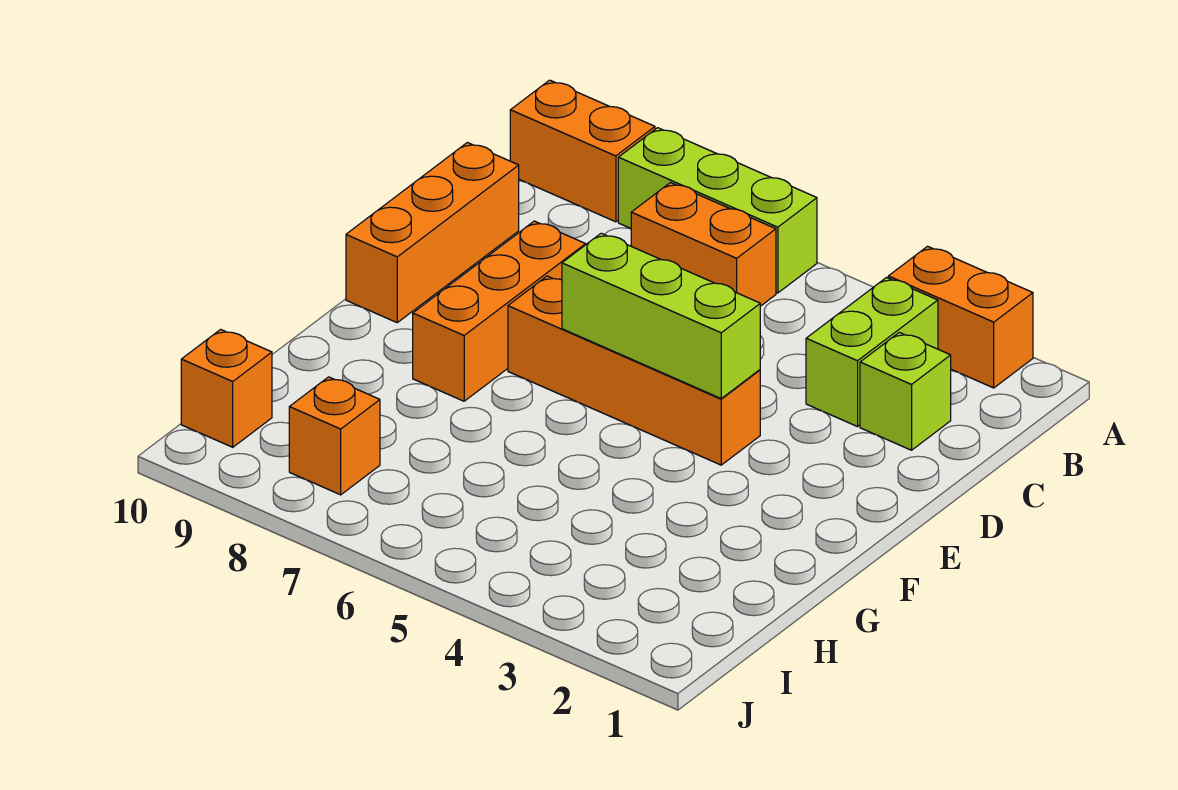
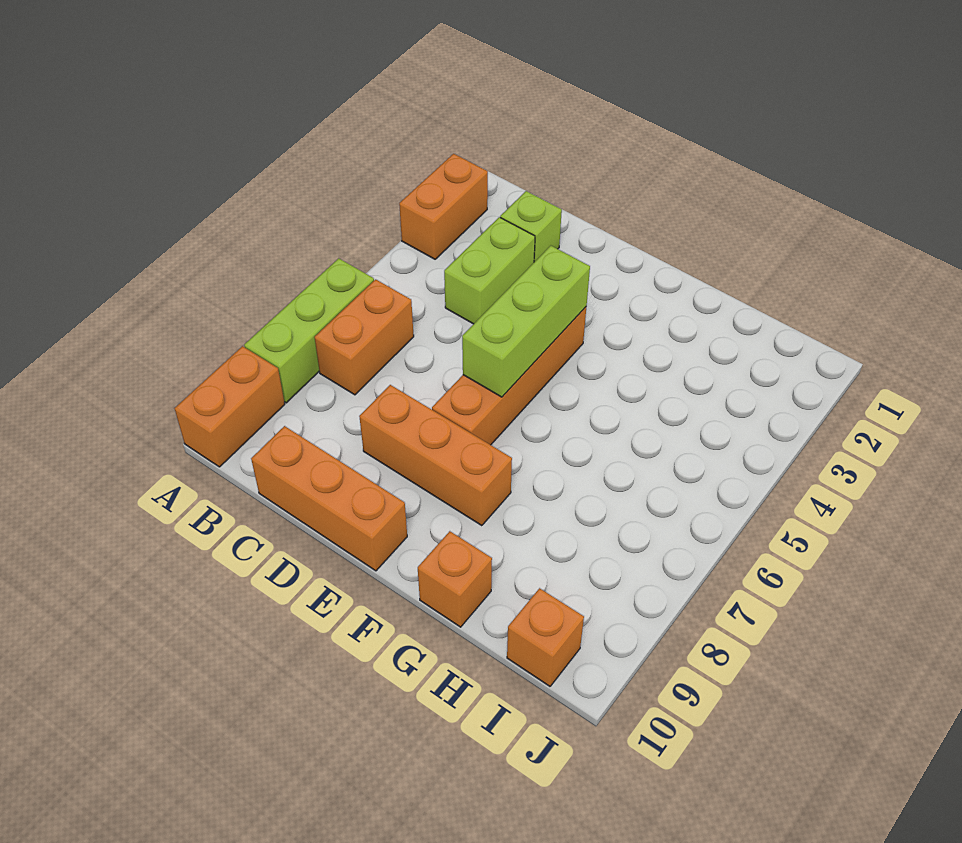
lime 1x2 brick [806,278,938,427] -> lime 1x2 brick turned to [444,217,535,324]
orange 1x1 brick [289,377,380,495] -> orange 1x1 brick moved to [418,531,492,627]

